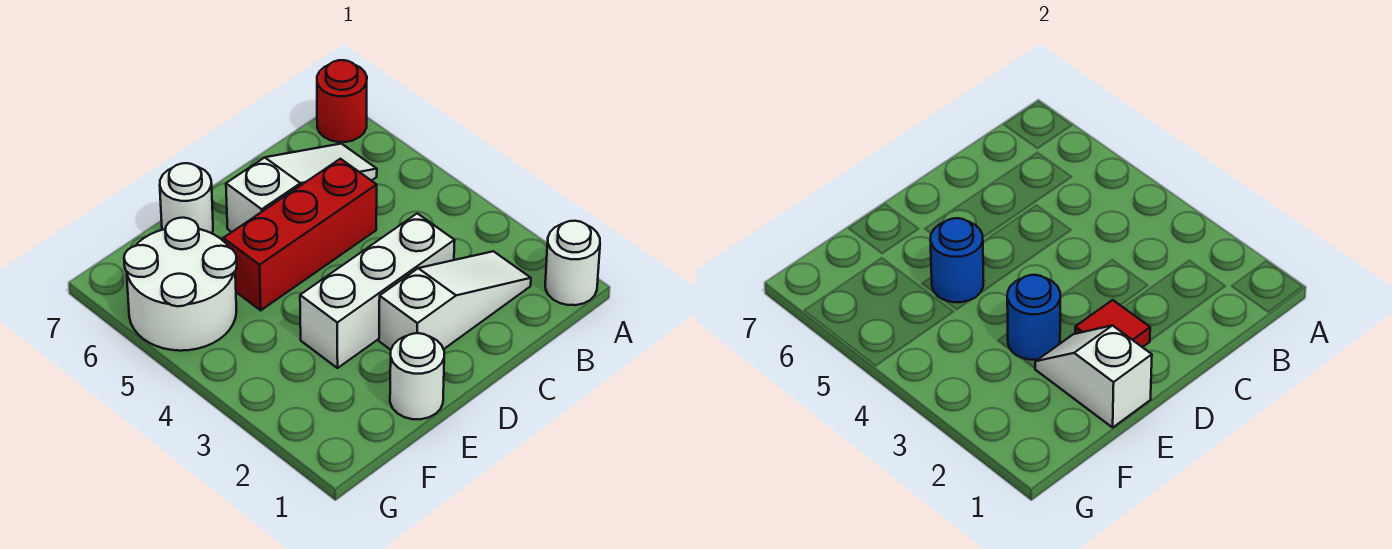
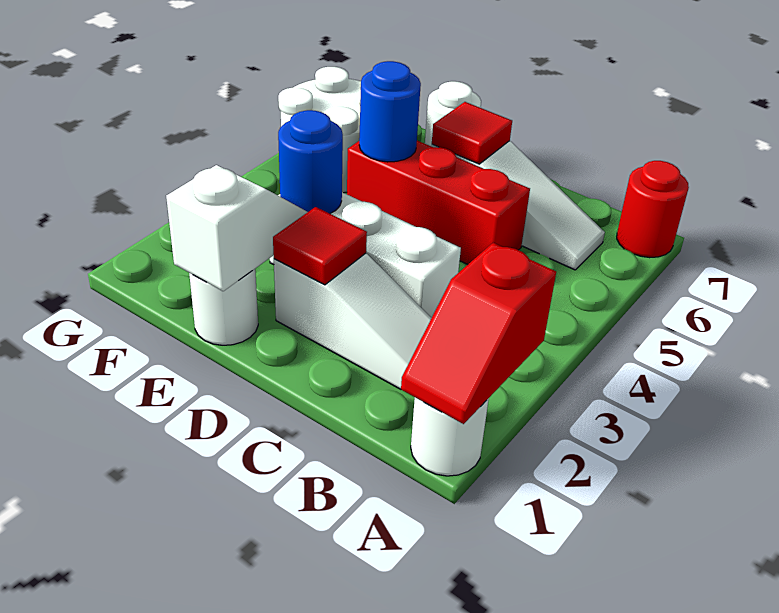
none -> red 1x2 slope [401,243,556,424]
none -> red 1x1 tile [432,102,512,164]

